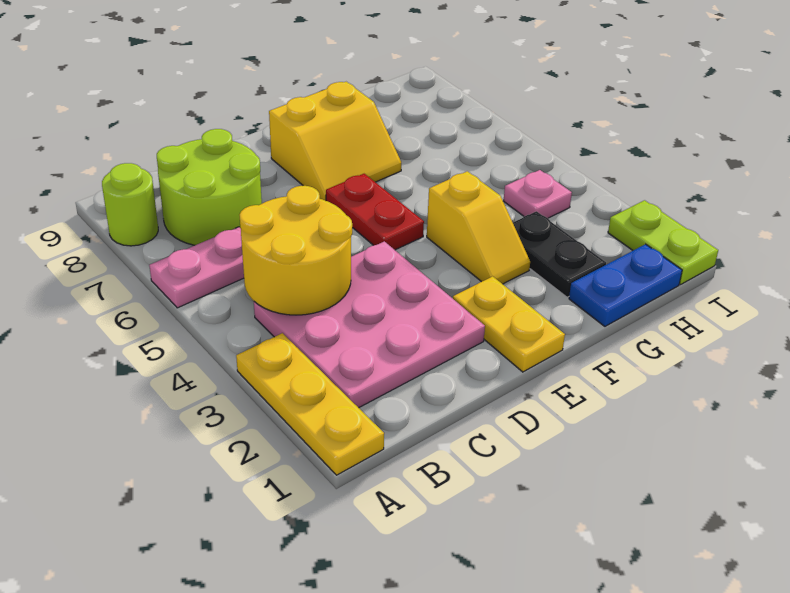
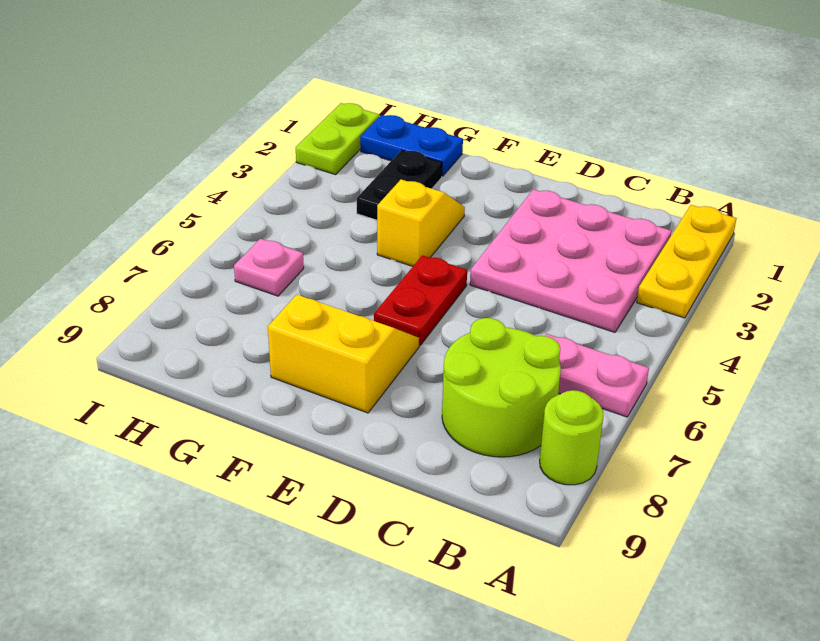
yellow 2x2 round brick [239,186,352,315] -> none
yellow 1x2 plate [453,276,565,372] -> none
pink 1x1 plate [504,170,572,218] -> pink 1x1 plate moved to [234,239,304,296]

